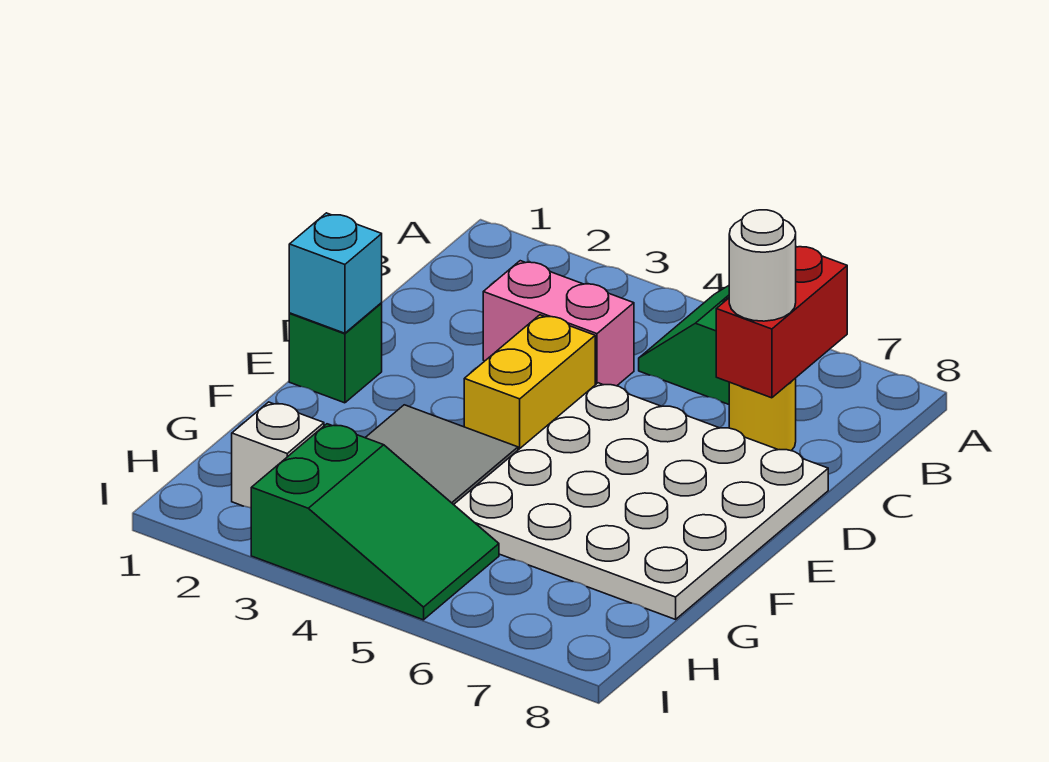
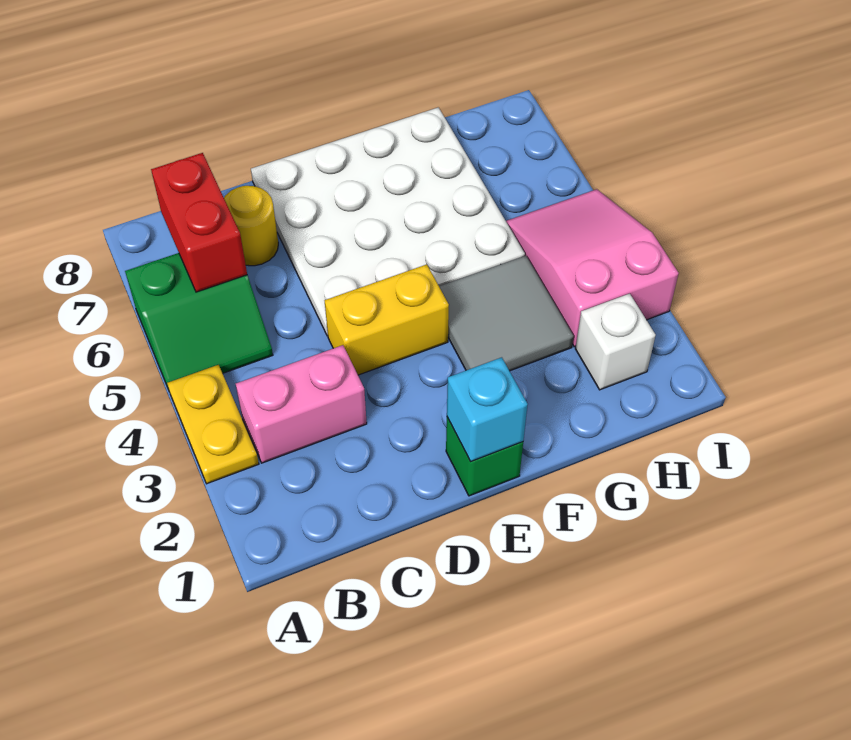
none -> yellow 1x2 plate [167,365,259,484]
red 1x2 brick [716,247,847,398] -> red 1x2 brick turned to [151,153,247,292]
pink 1x2 brick [483,261,634,386] -> pink 1x2 brick turned to [236,345,367,463]
white 1x1 round brick [729,210,796,321] -> none
green 2x3 slope [251,424,499,620] -> pink 2x3 slope [506,189,679,347]

